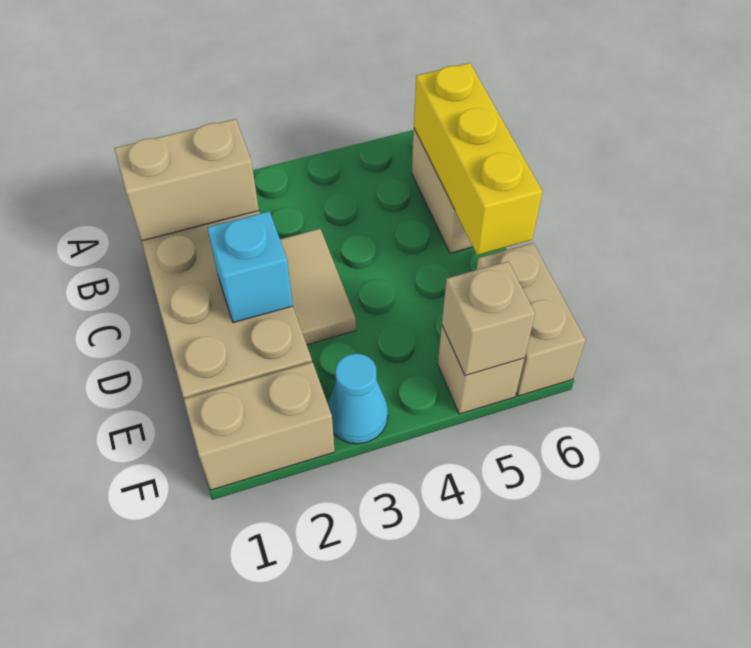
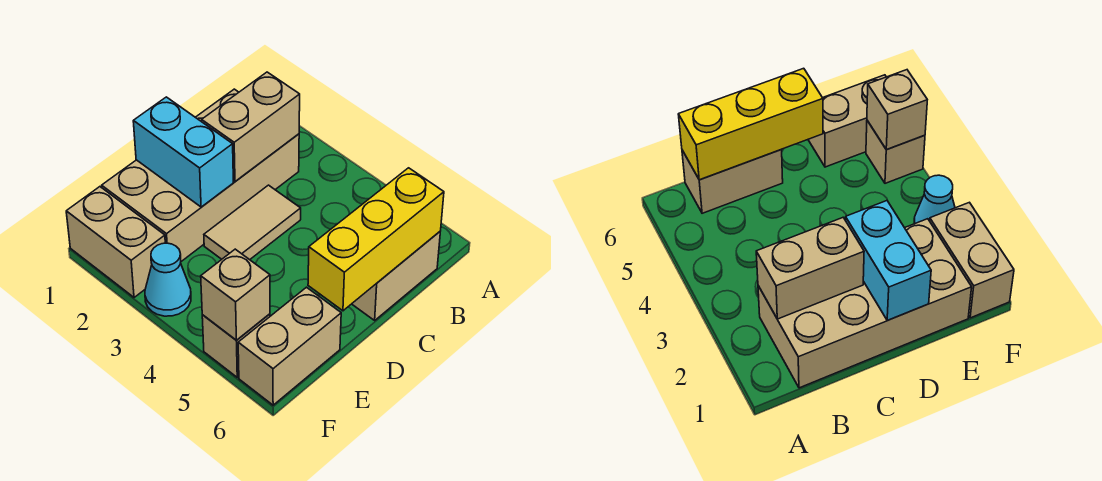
tan 1x2 brick [114,119,259,241] -> tan 1x2 brick turned to [202,72,300,182]
cyan 1x1 brick [207,211,293,323] -> cyan 1x2 brick [133,97,233,207]

